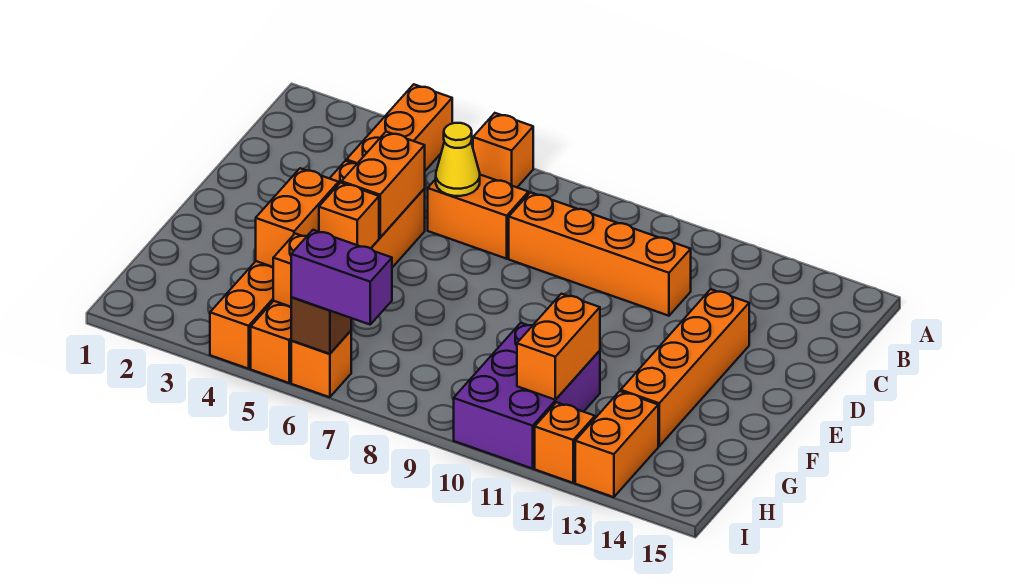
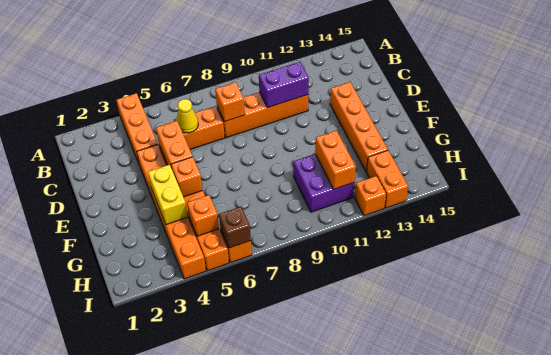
orange 1x1 brick [473,113,533,187] -> orange 1x1 brick moved to [215,82,245,122]
orange 1x2 brick [256,168,339,267] -> yellow 1x2 brick [148,165,188,225]
purple 2x3 brick [454,323,600,469] -> purple 2x2 brick [293,154,354,212]
purple 1x2 brick [291,230,392,324] -> purple 1x2 brick moved to [259,62,309,108]

